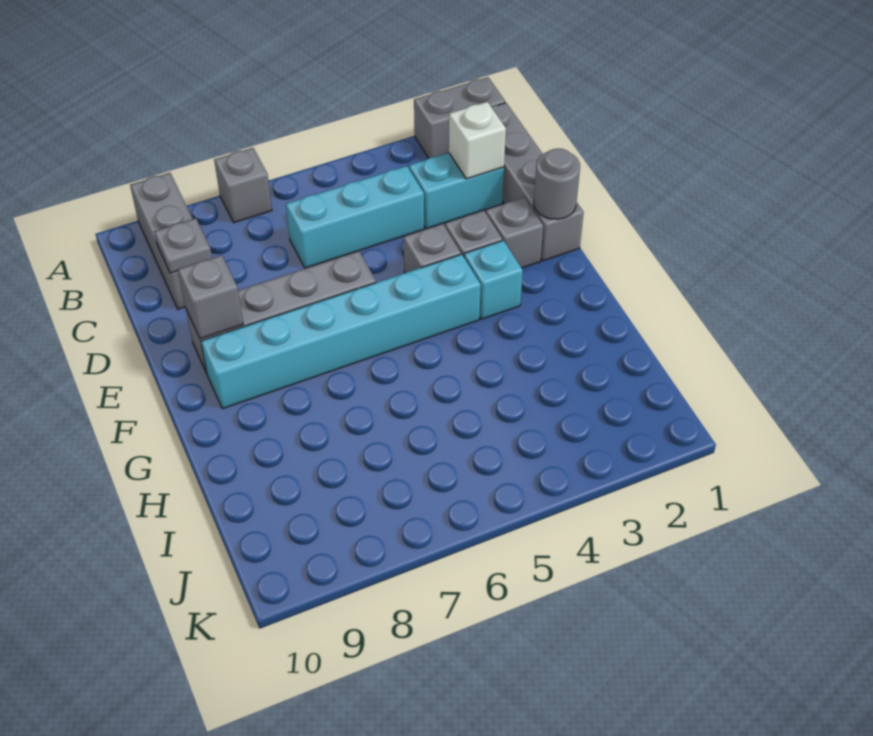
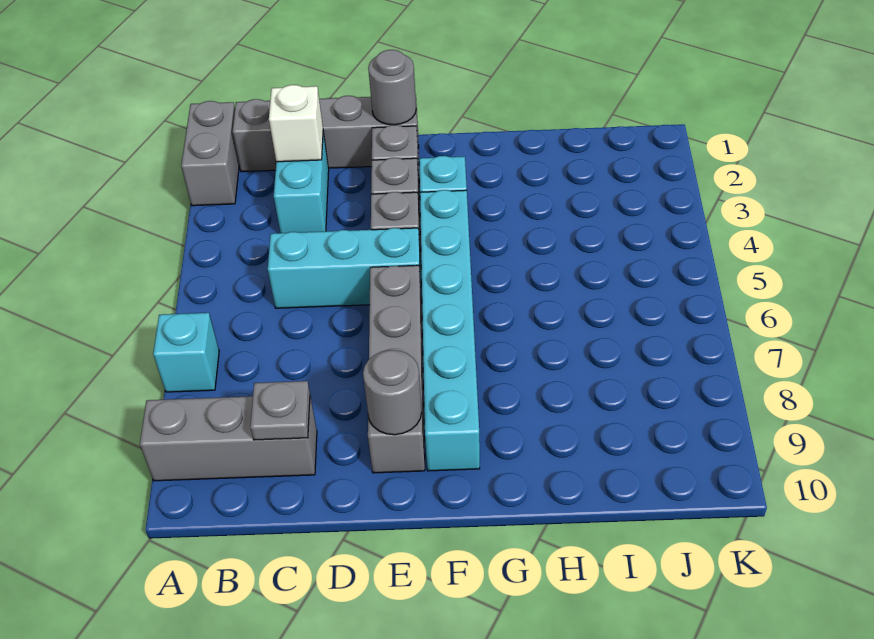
grey 1x1 brick [214,148,272,223] -> cyan 1x1 brick [153,313,219,392]
cyan 1x3 brick [286,166,424,268] -> cyan 1x3 brick turned to [268,228,422,308]
grey 1x1 brick [178,255,243,339] -> grey 1x1 round brick [363,350,422,435]

